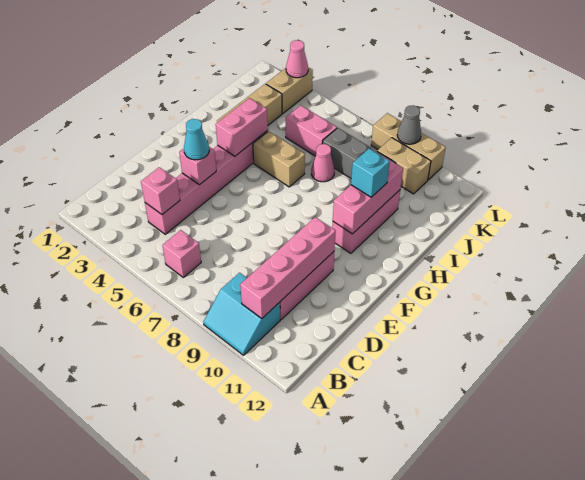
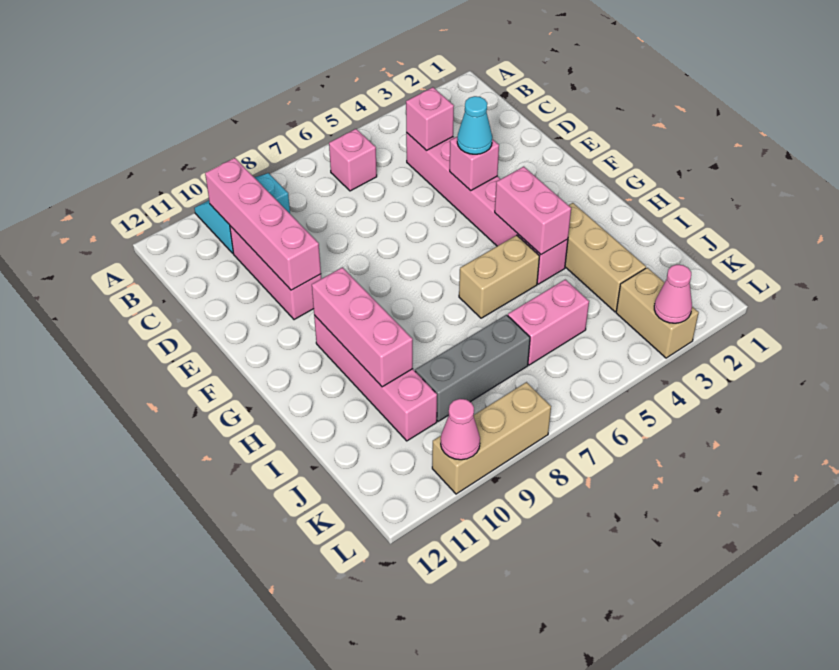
pink 1x3 brick [332,190,400,253] -> pink 1x4 brick [314,315,437,441]
cyan 1x1 brick [351,149,390,197] -> none
pink 1x1 cone [311,144,335,182] -> pink 1x1 cone moved to [441,399,480,460]
tan 1x2 brick [377,138,431,194] -> none
grey 1x1 cone [397,106,421,144] -> none

